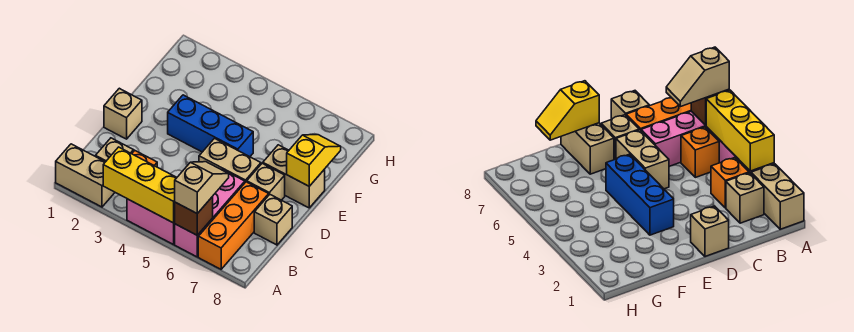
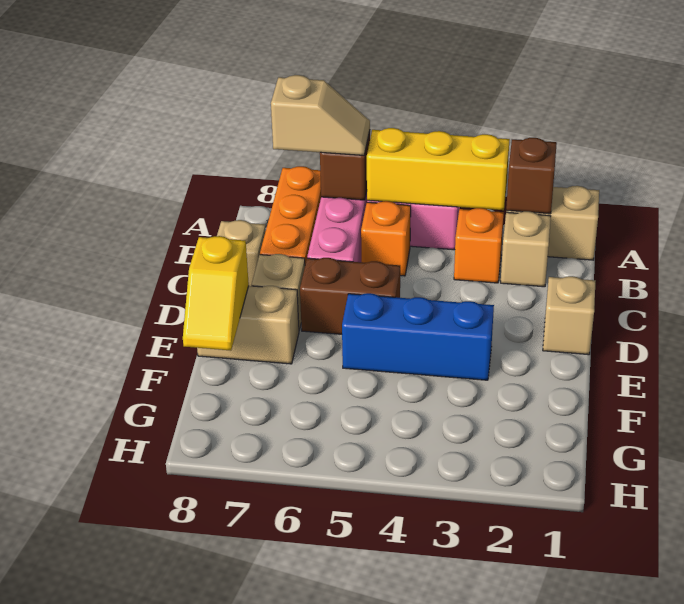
none -> brown 1x1 brick [506,138,557,214]
tan 1x2 slope [175,162,229,213] -> tan 1x2 slope turned to [271,75,370,155]
tan 1x2 brick [199,138,261,182] -> brown 1x2 brick [300,258,400,334]

